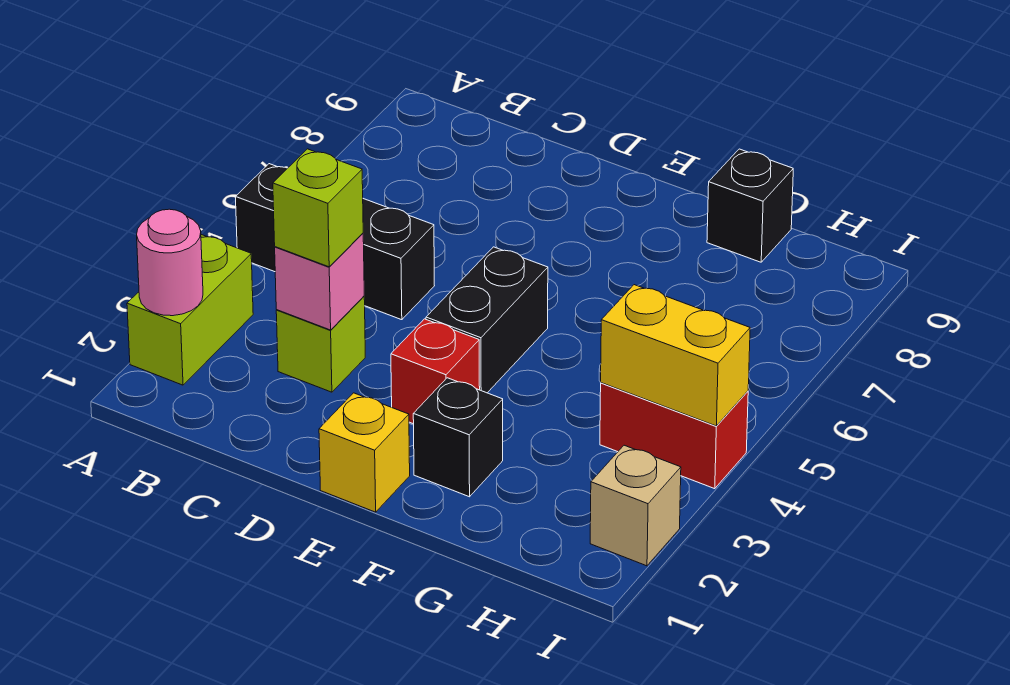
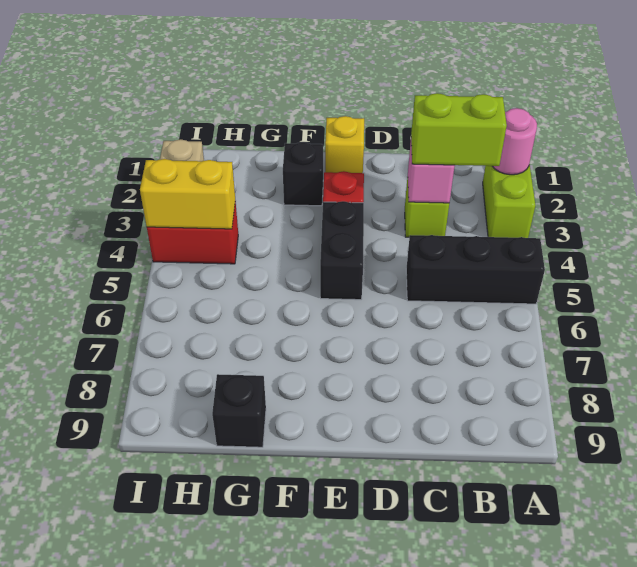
lime 1x1 brick [273,149,363,267] -> lime 1x2 brick [411,93,507,166]

